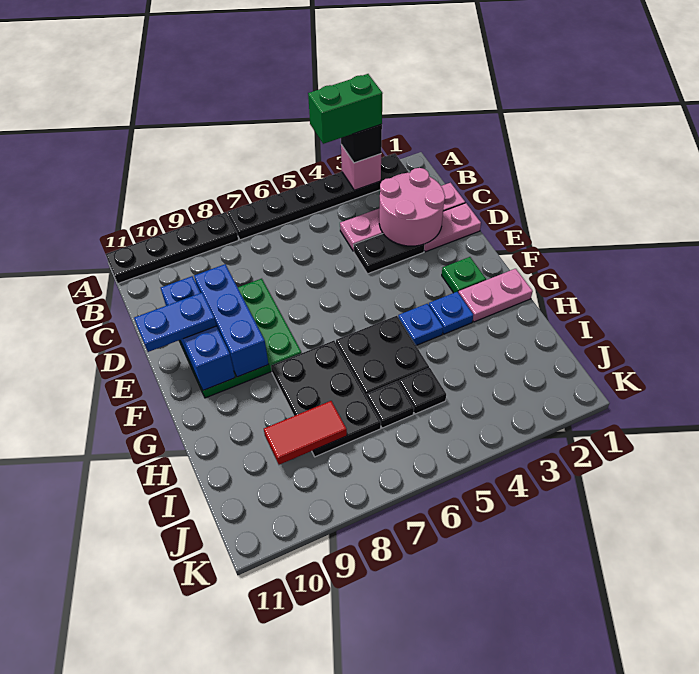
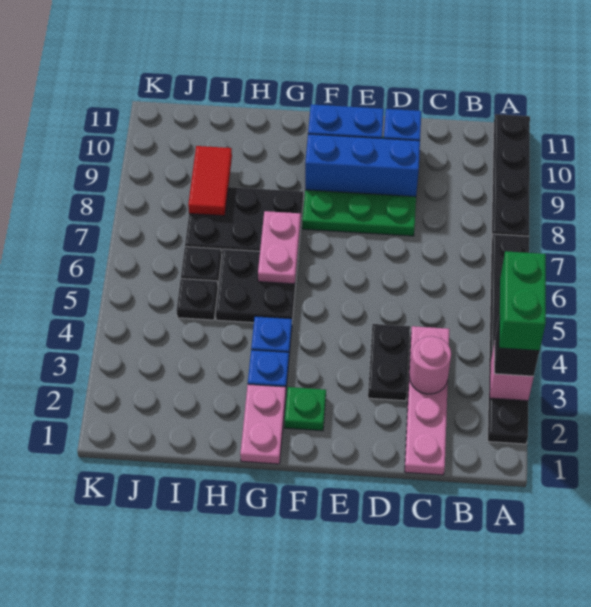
pink 2x2 round brick [379,168,445,246] -> pink 1x1 round brick [410,336,451,394]
pink 1x2 plate [424,203,481,252] -> pink 1x2 plate moved to [258,211,301,284]
blue 1x2 plate [134,293,216,352] -> none

